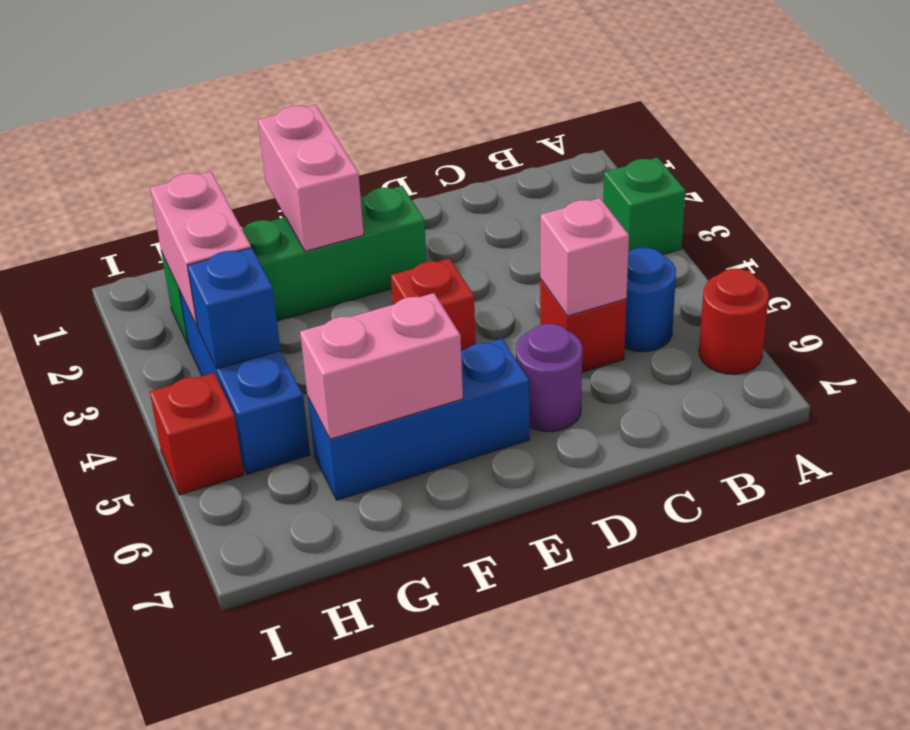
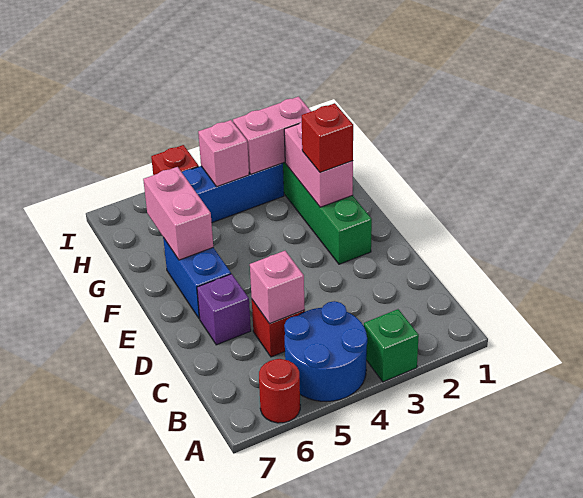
blue 1x1 round brick [625,247,676,352] -> blue 2x2 round brick [284,301,367,401]
purple 1x1 round brick [516,324,582,432] -> purple 1x1 brick [197,274,251,345]
red 1x1 brick [391,258,476,351] -> red 1x1 brick moved to [302,103,353,172]
blue 1x3 brick [308,339,529,500] -> blue 1x2 brick [163,238,231,319]
pink 1x2 brick [258,105,364,251] -> pink 1x2 brick turned to [284,122,353,207]
blue 1x1 brick [187,248,281,369] -> pink 1x1 brick [198,120,249,187]

